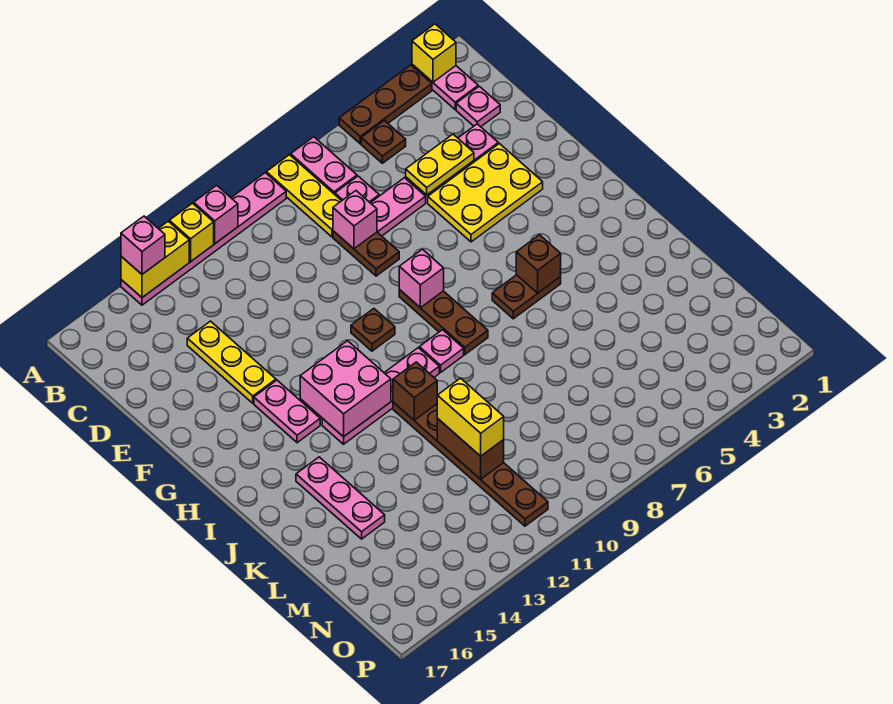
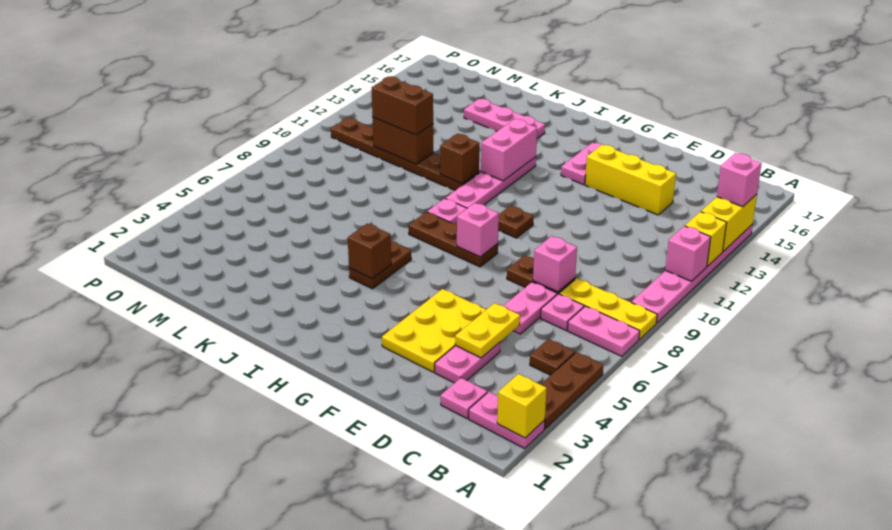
yellow 1x3 plate [187,321,276,403] -> yellow 1x3 brick [585,145,676,215]
pink 1x2 plate [254,380,320,443] -> pink 1x2 plate turned to [561,143,602,185]
pink 2x2 brick [300,341,391,437] -> pink 1x2 brick [481,119,537,181]
yellow 1x2 brick [437,378,504,456] -> brown 1x2 brick [371,76,433,135]

